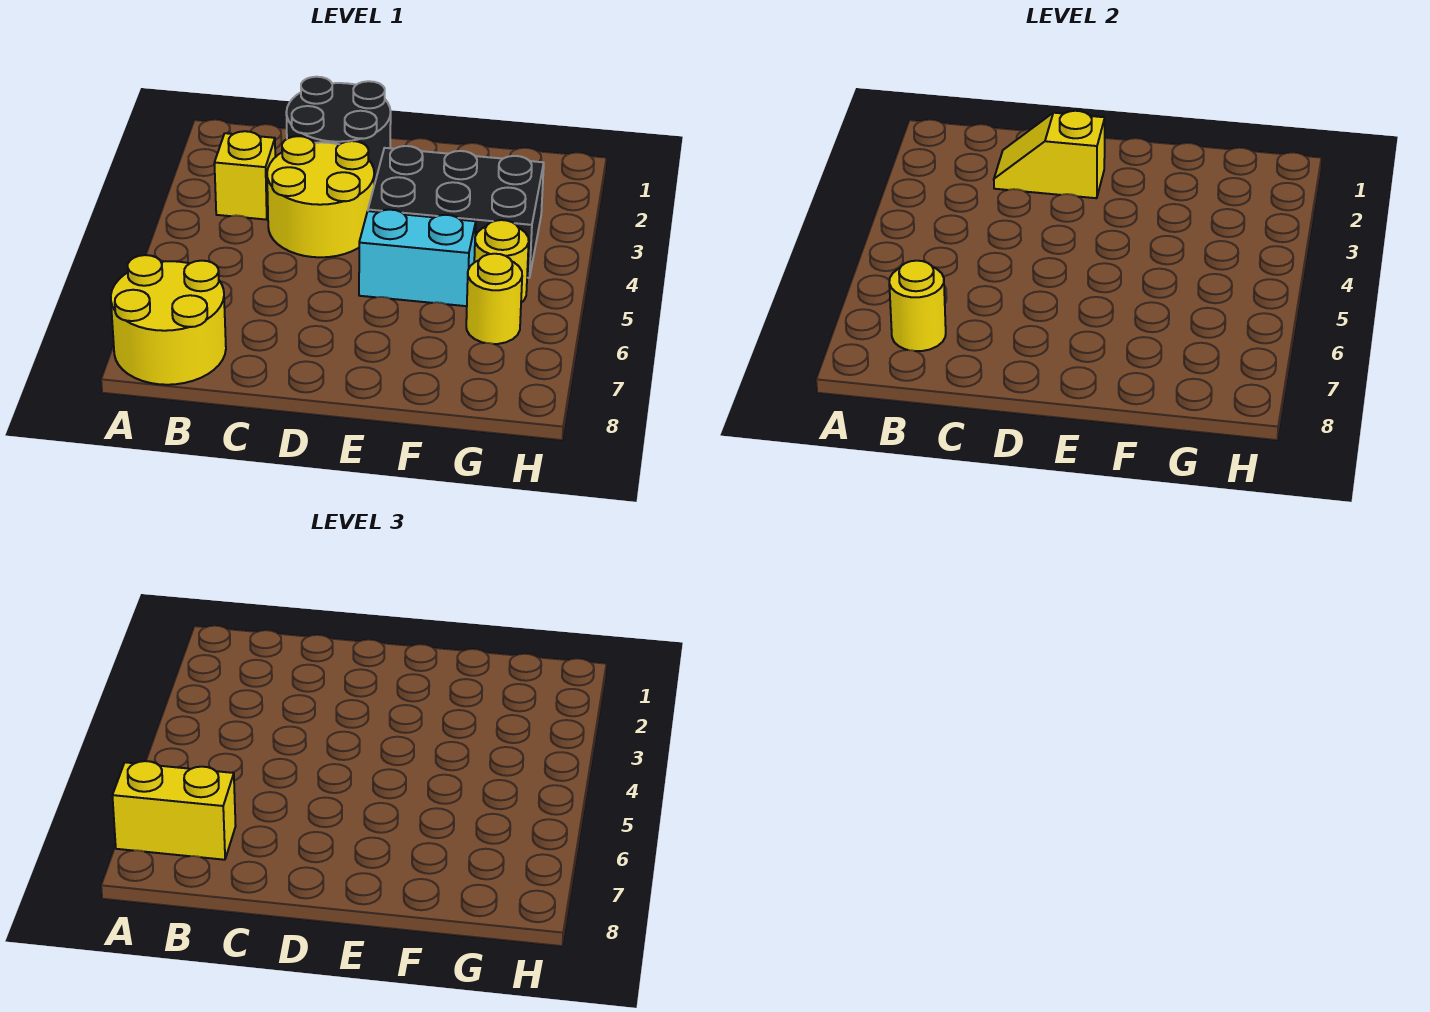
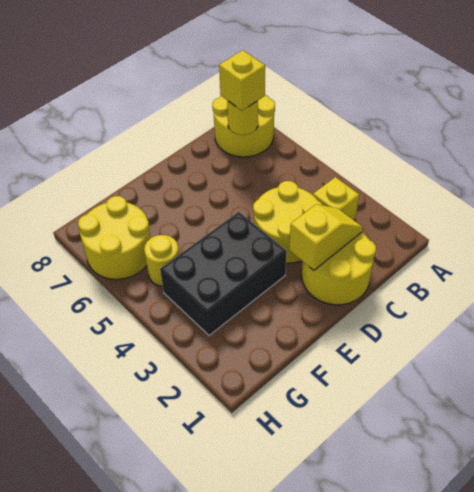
yellow 1x2 brick [112,761,236,860] -> yellow 1x1 brick [219,50,265,111]
black 2x2 round brick [286,77,391,184] -> yellow 2x2 round brick [302,232,376,305]
cyan 1x2 brick [359,210,476,306] -> none
yellow 1x1 round brick [466,254,522,344] -> yellow 2x2 round brick [78,196,151,279]

